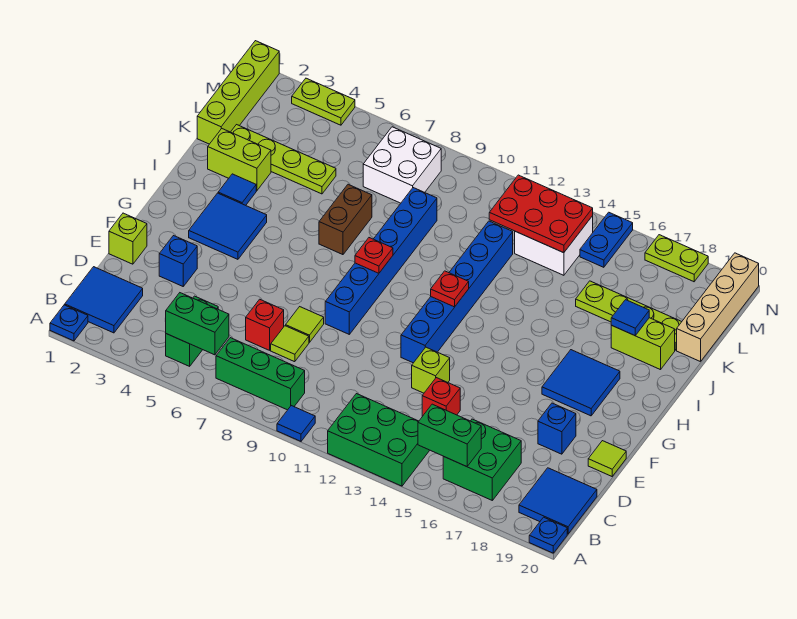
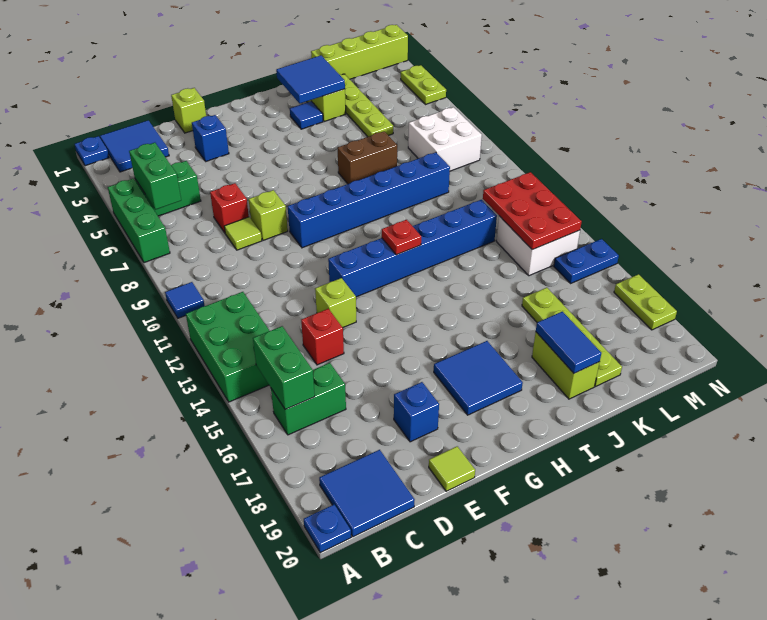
green 1x3 brick [216,338,305,410] -> green 1x3 brick moved to [108,179,170,263]
green 2x2 brick [443,419,521,500] -> green 1x2 brick [271,363,346,435]
lime 1x1 tile [286,307,324,342] -> lime 1x1 brick [249,190,288,240]
blue 2x2 tile [189,193,267,259] -> blue 2x2 tile moved to [276,55,345,103]
red 1x1 plate [355,238,393,273] -> none
blue 1x1 tile [611,300,649,336] -> blue 1x2 tile [536,312,601,373]
tan 1x4 brick [677,253,759,362] -> none

